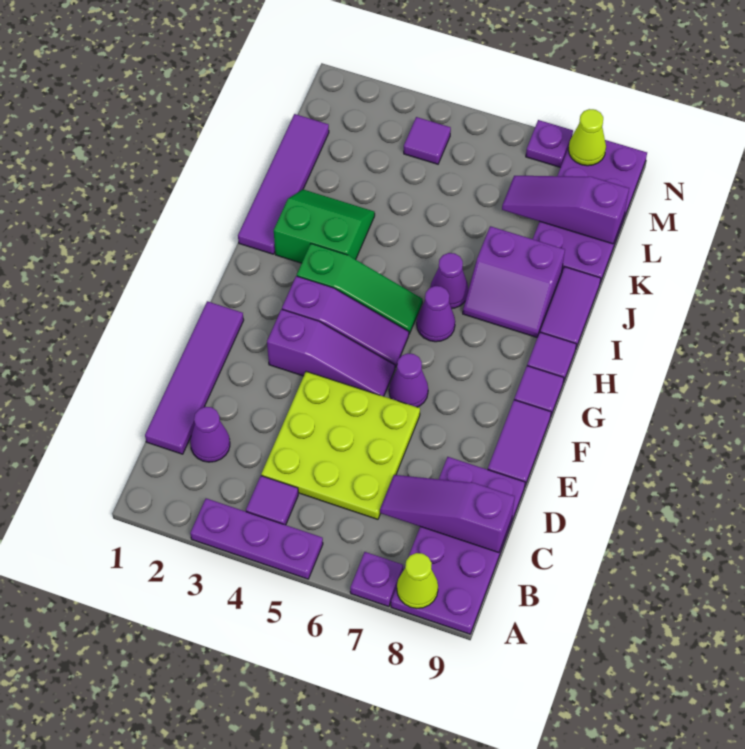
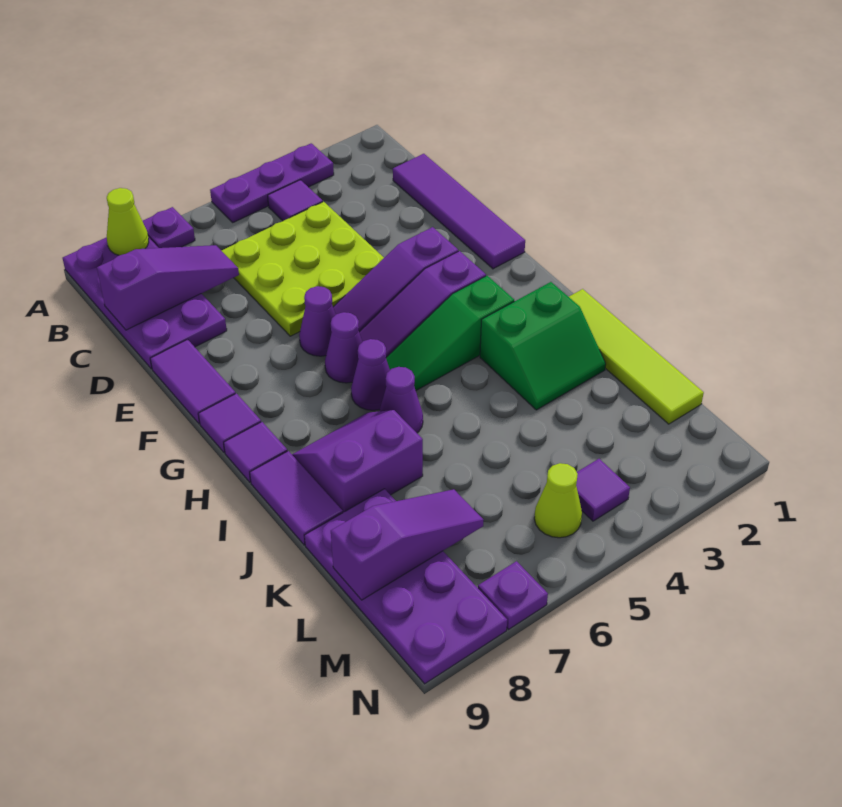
purple 1x1 cone [190,407,230,462] -> purple 1x1 cone moved to [325,312,362,383]
purple 1x4 tile [238,114,329,254] -> lime 1x4 tile [569,289,704,424]
lime 1x1 cone [568,109,606,166] -> lime 1x1 cone moved to [534,463,582,538]

